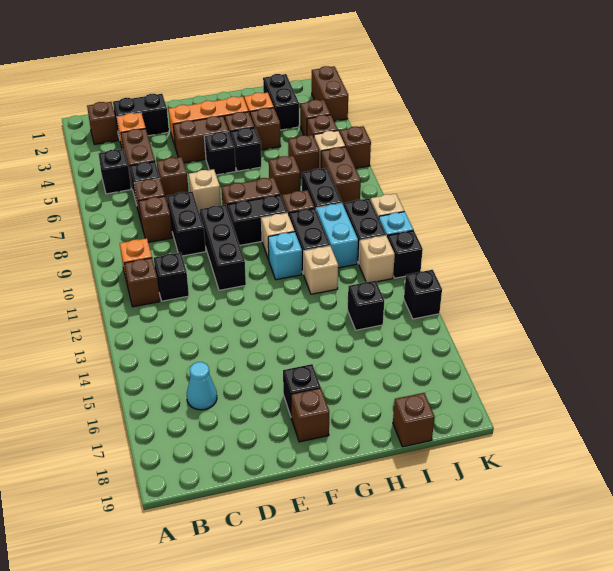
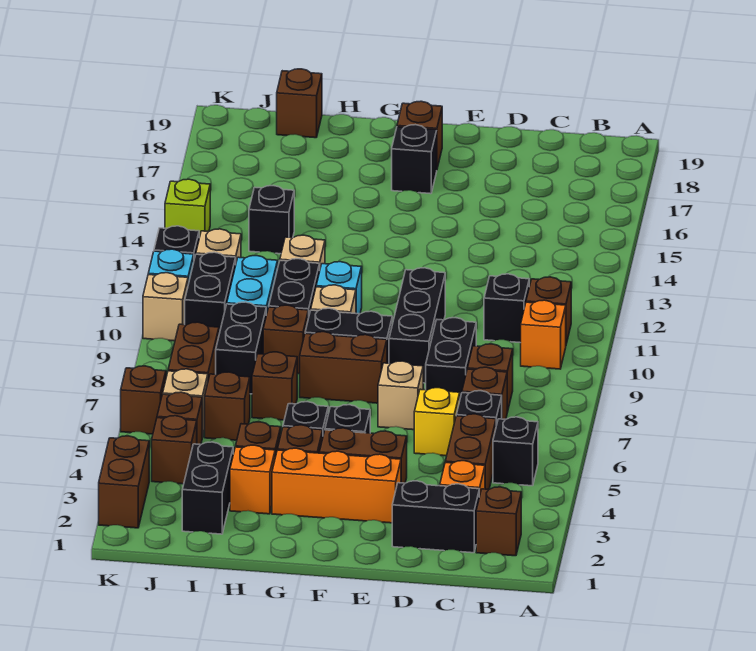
cyan 1x1 cone [187,362,217,410] -> none
brown 1x1 brick [157,157,189,201] -> yellow 1x1 brick [414,388,460,456]
black 1x1 brick [404,270,442,319] -> lime 1x1 brick [165,179,210,238]

